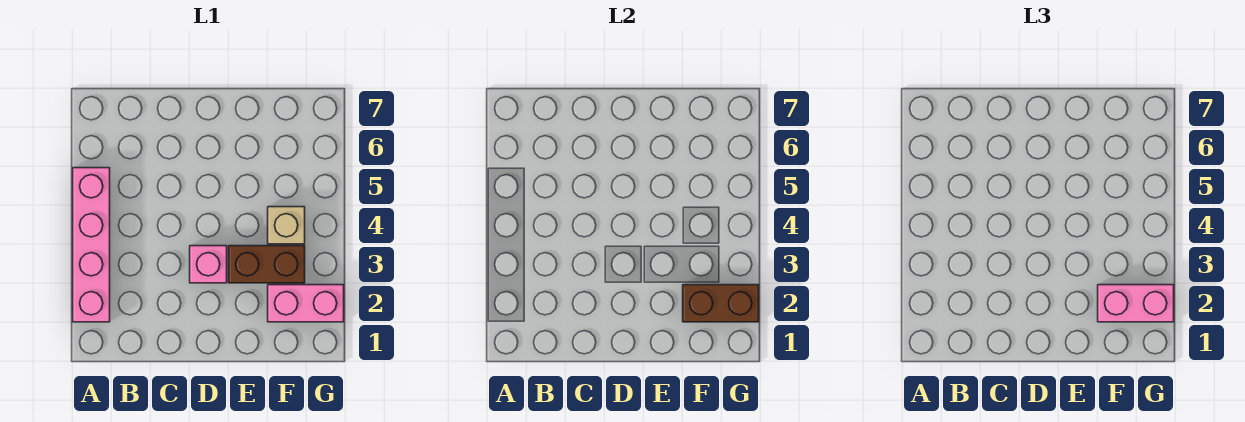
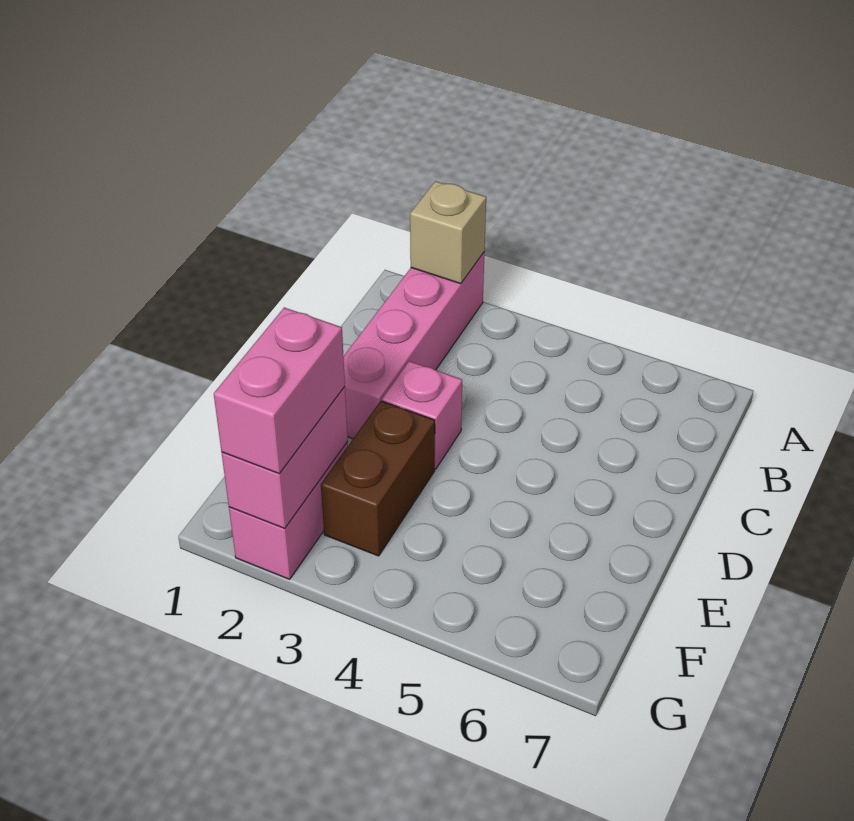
pink 1x4 brick [73,168,110,322] -> pink 1x4 brick turned to [344,252,485,439]
brown 1x2 brick [683,285,759,322] -> pink 1x2 brick [222,387,348,528]
tan 1x1 brick [268,207,305,244] -> tan 1x1 brick moved to [410,181,486,284]

